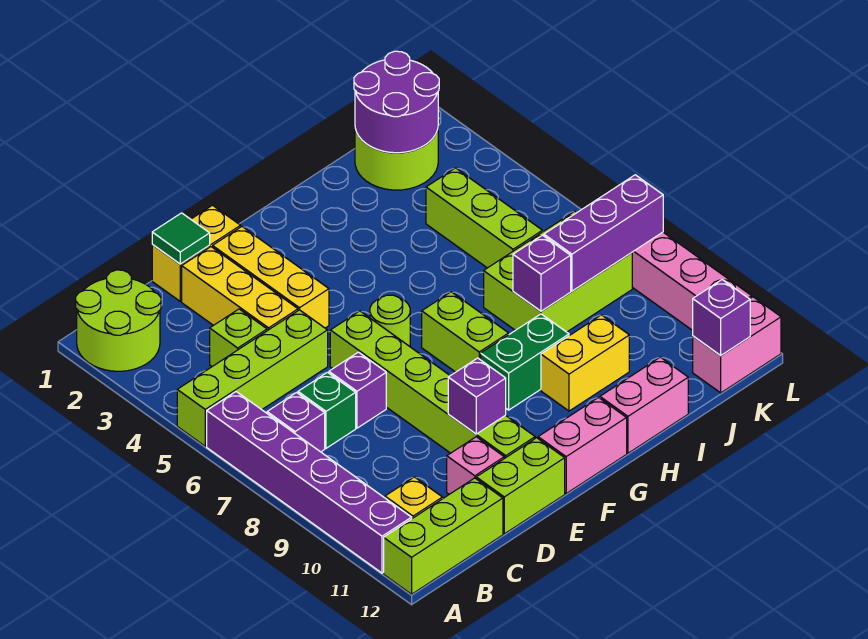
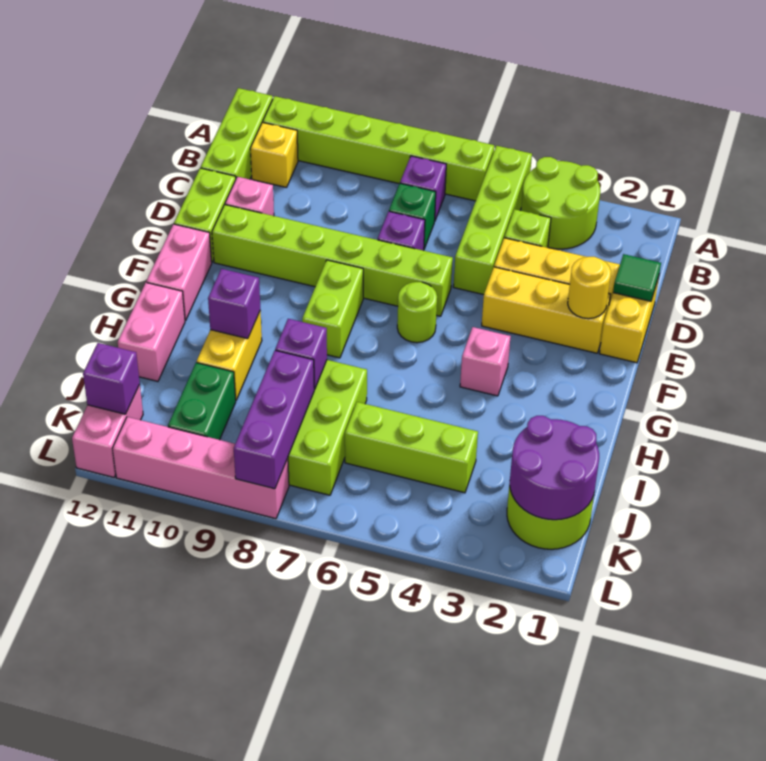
lime 2x2 round brick [76,270,161,371] -> lime 2x2 round brick moved to [521,157,600,249]
purple 1x6 brick [207,392,412,573] -> lime 1x6 brick [263,96,494,201]
none -> yellow 1x1 round brick [568,257,611,319]
purple 1x1 brick [448,358,506,434] -> purple 1x1 brick moved to [208,269,260,339]
none -> pink 1x1 brick [460,327,511,396]
lime 1x2 brick [422,292,509,372] -> lime 1x2 brick turned to [302,260,363,358]
green 1x2 brick [481,314,569,410] -> green 1x2 brick moved to [168,363,236,440]

